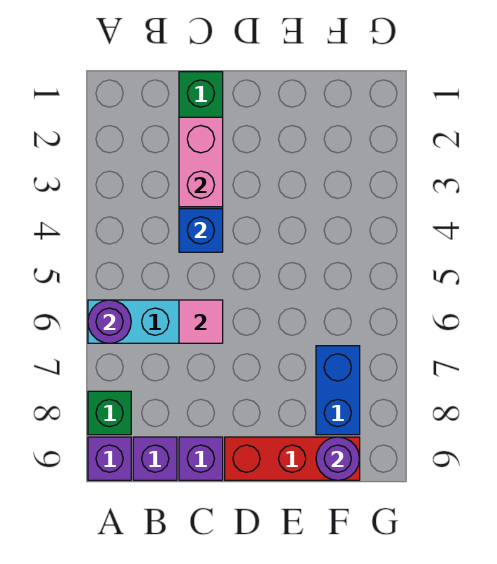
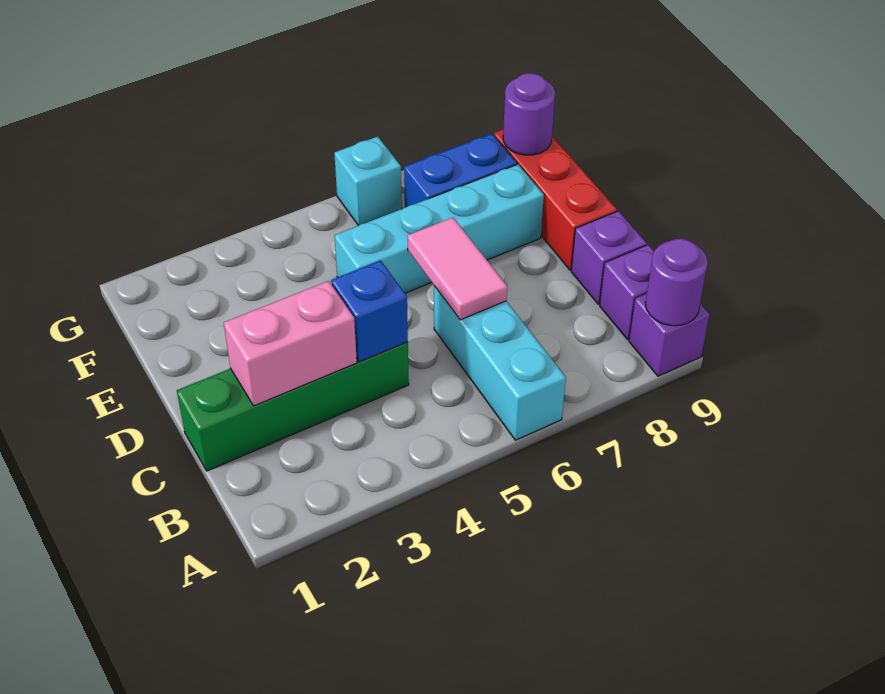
purple 1x1 round brick [88,300,131,343] -> purple 1x1 round brick moved to [646,239,708,326]
green 1x1 brick [88,391,131,435] -> none
pink 1x1 tile [179,300,223,343] -> pink 1x2 tile [407,218,507,320]
none -> cyan 1x4 brick [334,164,544,293]
none -> cyan 1x1 brick [334,137,402,226]

